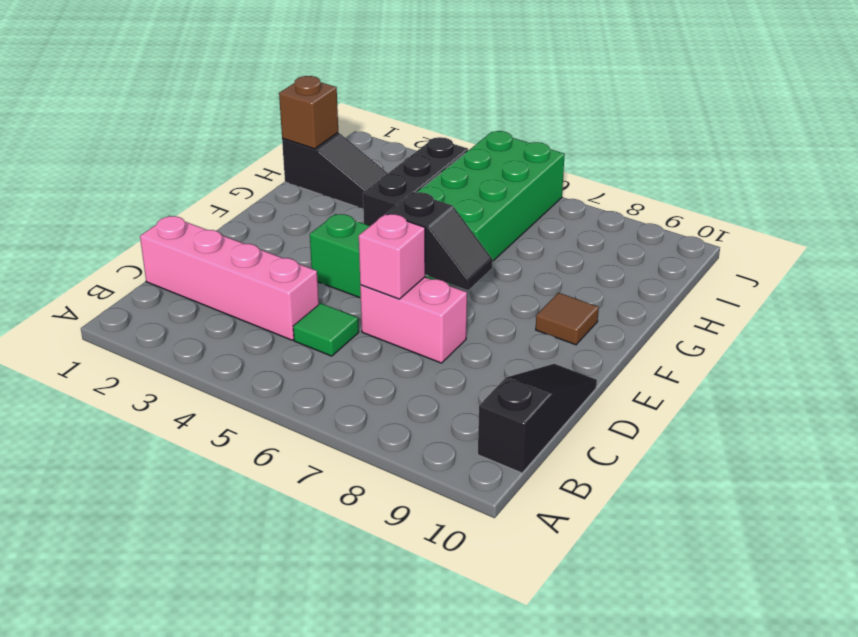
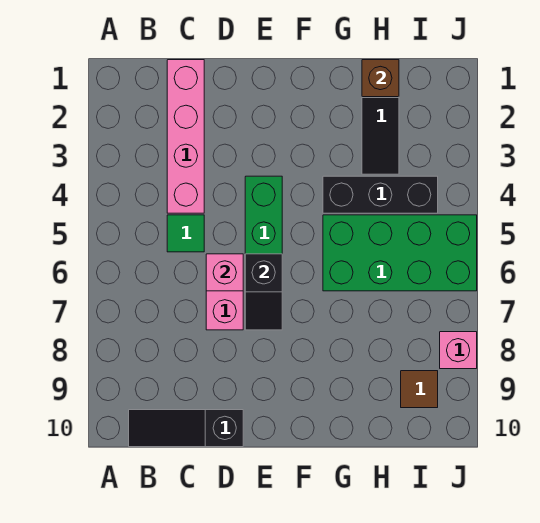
black 1x3 slope [478,364,597,473] -> black 1x3 slope turned to [129,410,243,447]
brown 1x1 tile [536,293,599,345] -> brown 1x1 tile moved to [401,371,438,408]
none -> pink 1x1 brick [440,332,477,369]

